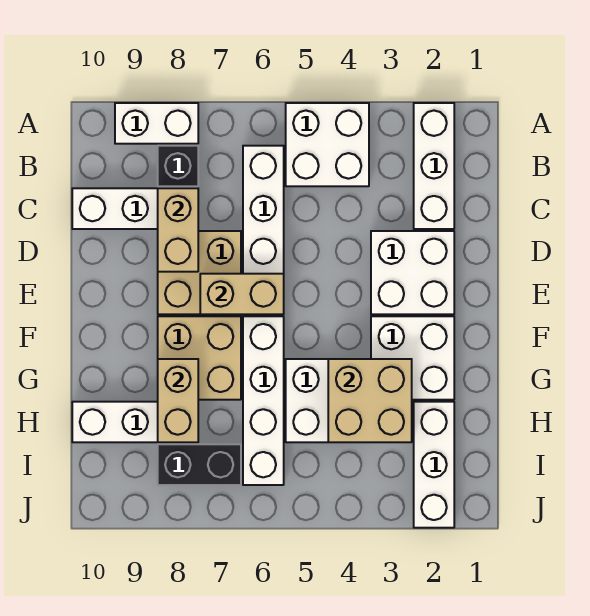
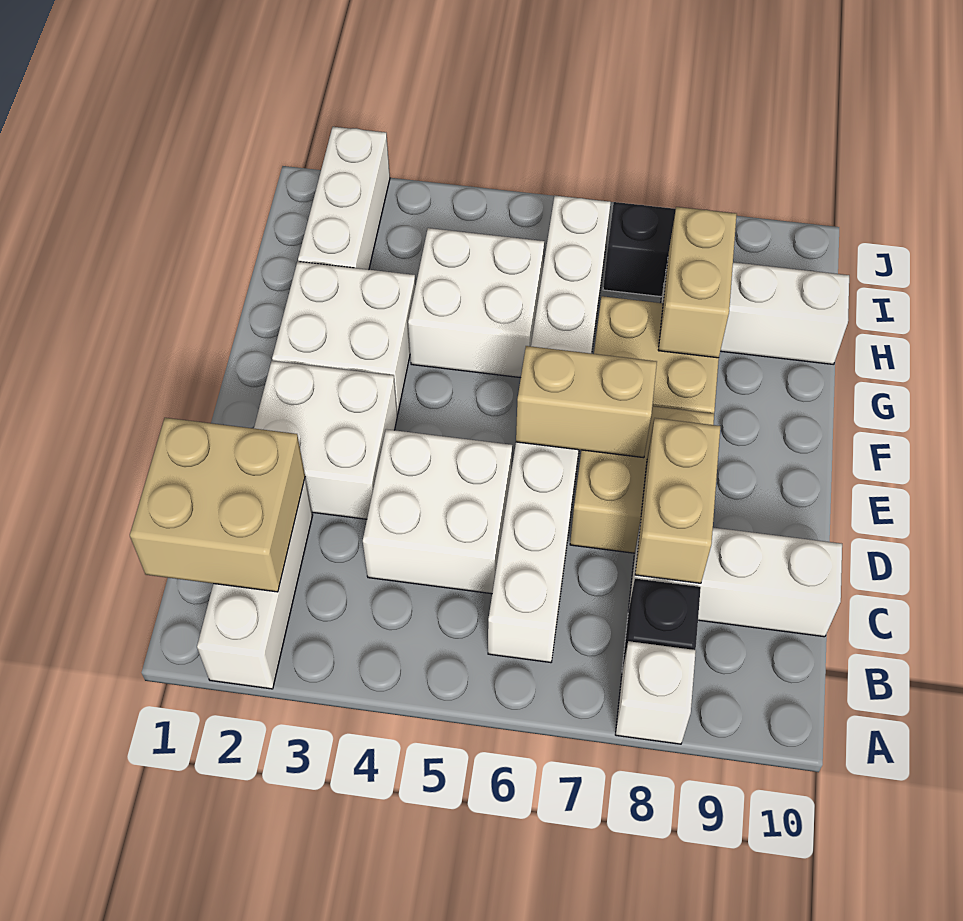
white 2x2 brick [286,103,369,186] -> white 2x2 brick moved to [363,429,512,594]
white 1x2 brick [115,103,198,144] -> white 1x1 brick [615,641,696,744]
tan 2x2 brick [328,359,412,442] -> tan 2x2 brick moved to [130,418,305,592]

